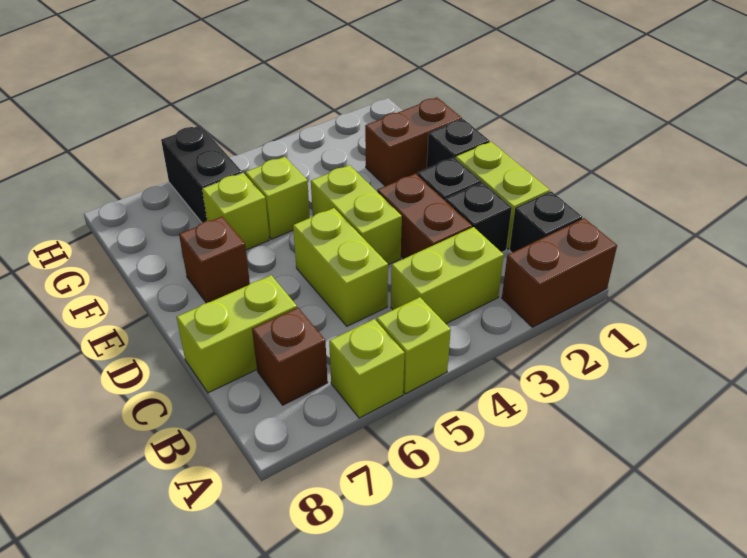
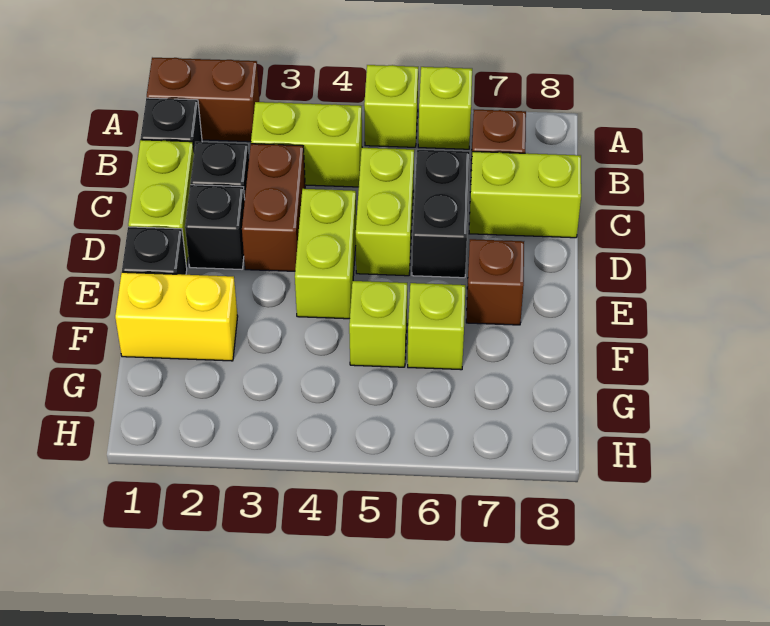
brown 1x2 brick [365,97,462,186] -> yellow 1x2 brick [115,272,238,361]
black 1x2 brick [161,125,242,223] -> black 1x2 brick moved to [412,150,470,278]

